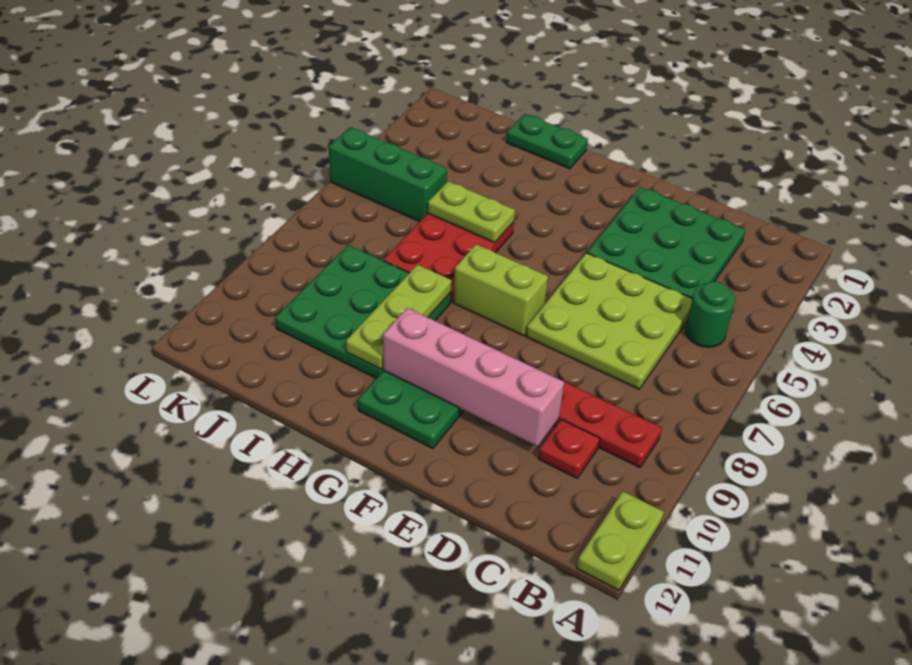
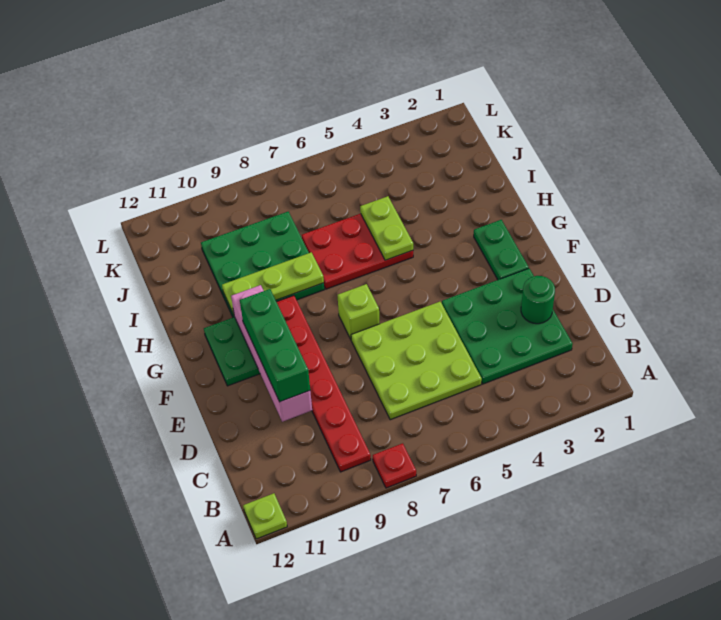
lime 1x2 plate [577,492,664,590] -> lime 1x1 plate [243,493,287,539]
green 1x1 round brick [685,281,735,347] -> green 1x1 round brick moved to [521,276,555,324]
red 1x1 plate [538,419,600,478] -> red 1x1 plate moved to [373,443,416,488]
lime 1x2 brick [453,244,548,336] -> lime 1x1 brick [338,284,380,339]
green 1x2 plate [506,114,588,169] -> green 1x2 plate moved to [474,220,529,280]
green 1x3 brick [329,127,447,222] -> green 1x3 brick moved to [240,289,310,402]

